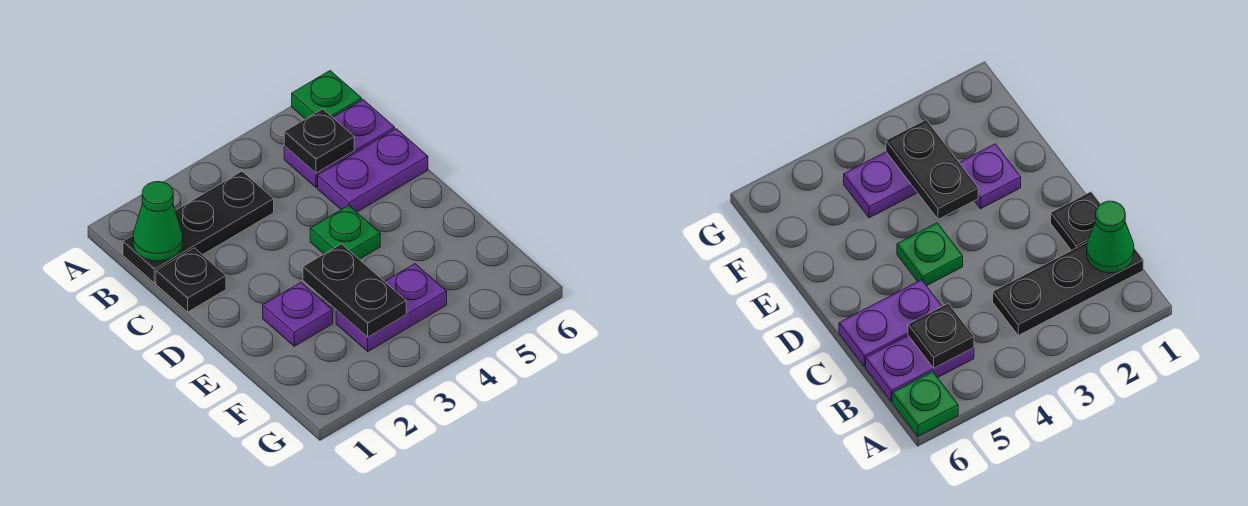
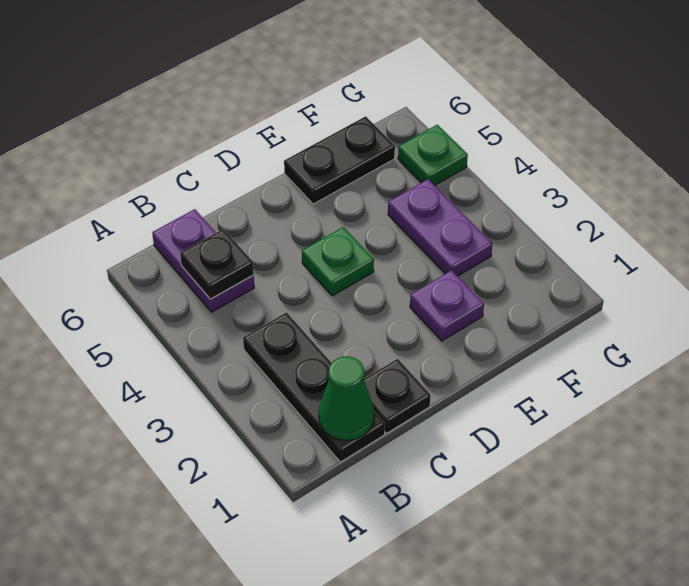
green 1x1 plate [292,71,362,119] -> green 1x1 plate moved to [398,125,468,185]
purple 1x2 plate [318,129,428,212] -> none
black 1x2 plate [303,244,406,337] -> black 1x2 plate moved to [284,116,395,204]

